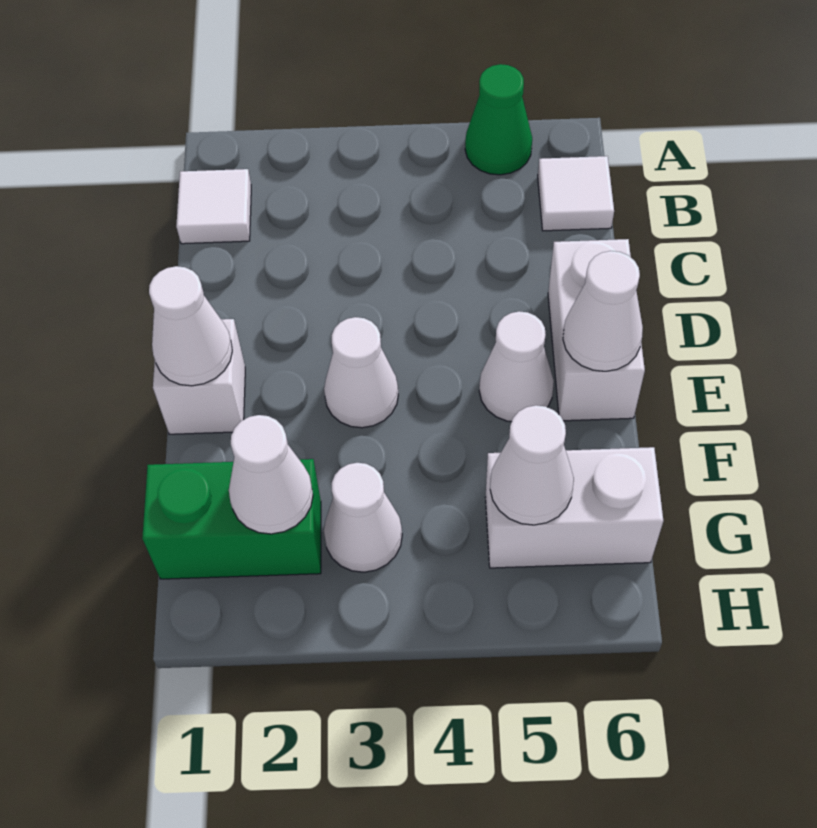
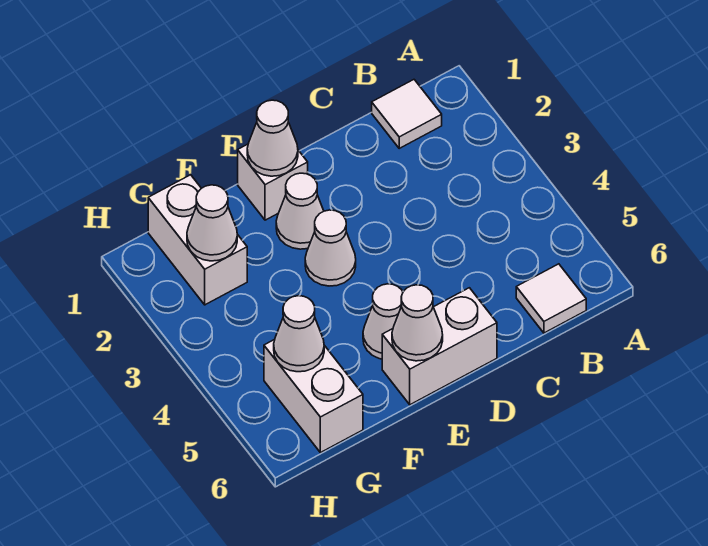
green 1x1 cone [465,64,532,175] -> none
green 1x2 brick [142,459,321,579] -> white 1x2 brick [148,175,247,305]
white 1x1 cone [324,463,402,572] -> white 1x1 cone moved to [276,173,324,249]

